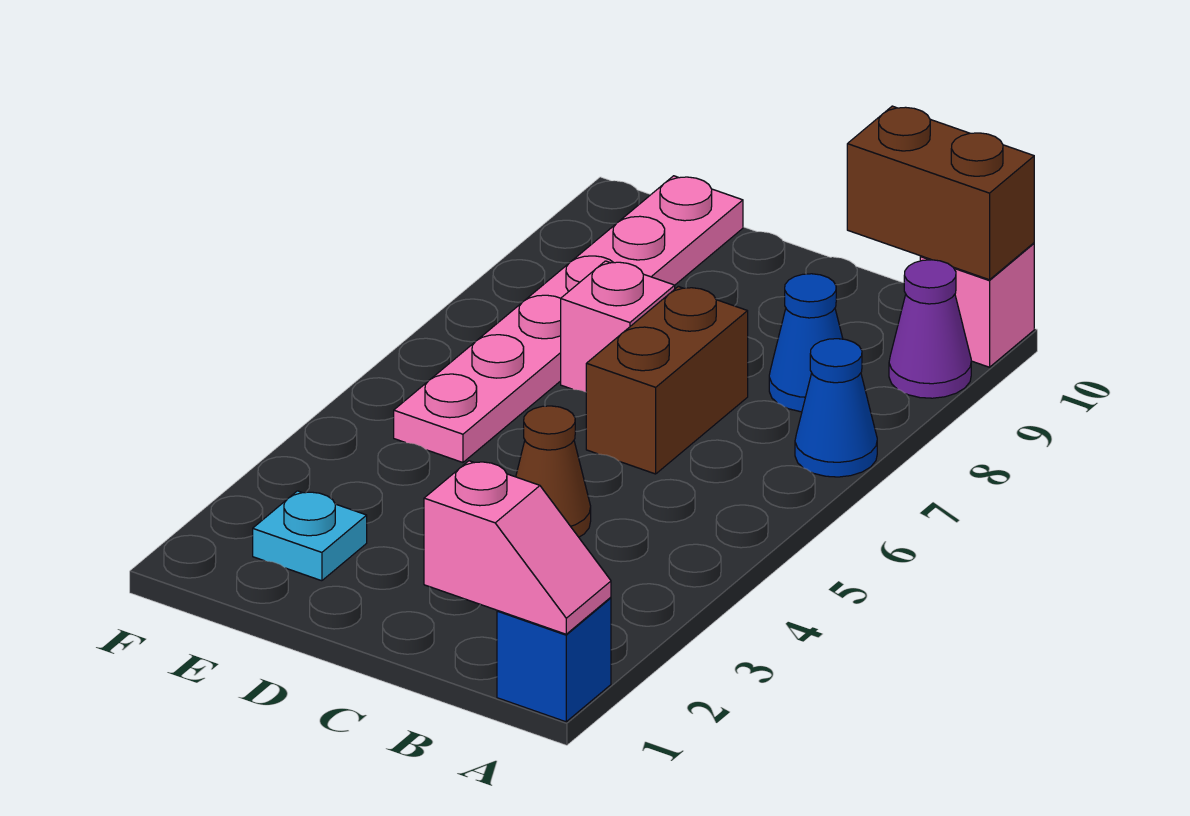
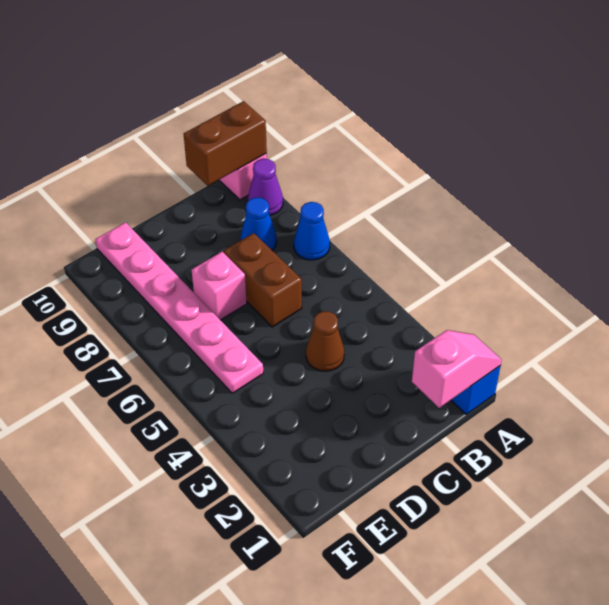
cyan 1x1 plate [253,491,367,581] -> none

